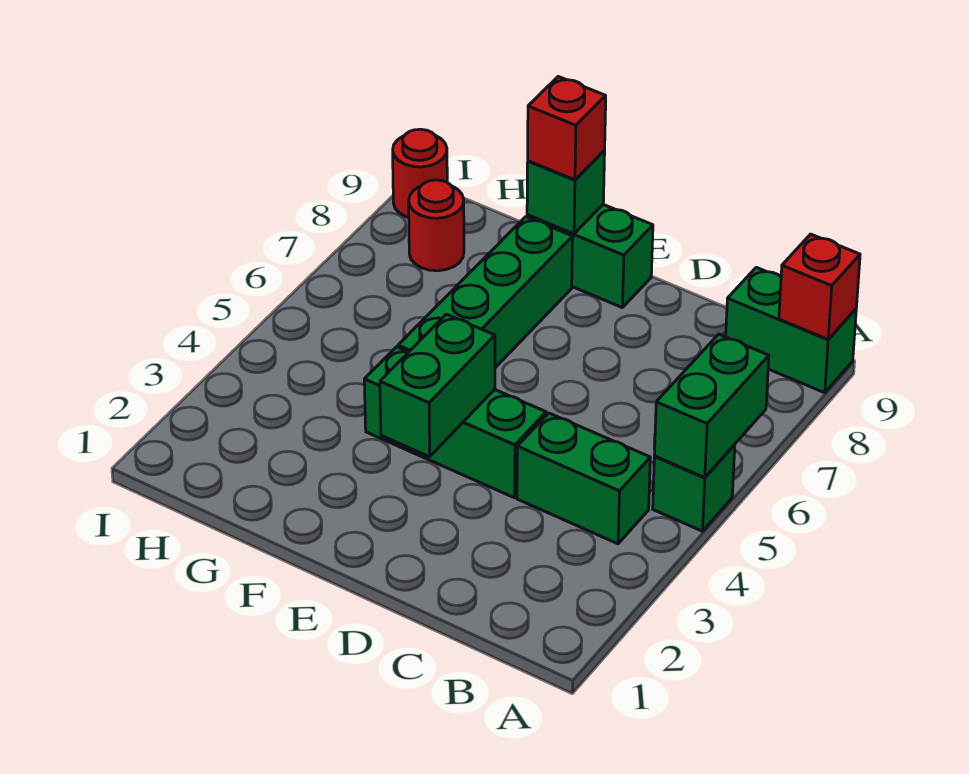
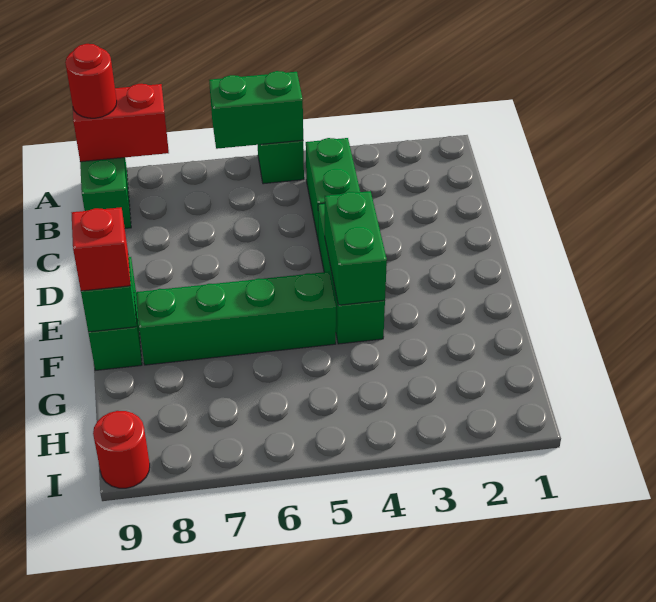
red 1x1 brick [779,234,860,339] -> red 1x2 brick [73,84,169,162]
green 1x2 brick [380,314,495,457] -> green 1x2 brick turned to [325,191,387,305]
red 1x1 round brick [409,180,464,271] -> red 1x1 round brick moved to [65,44,117,118]

